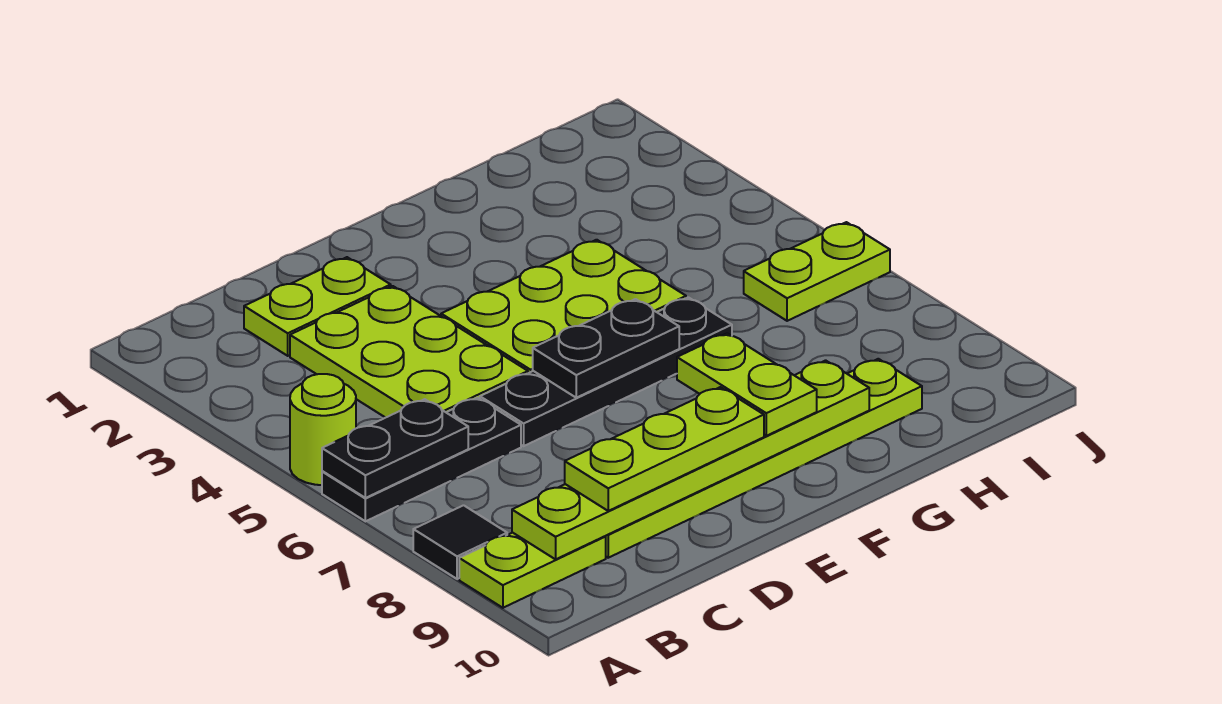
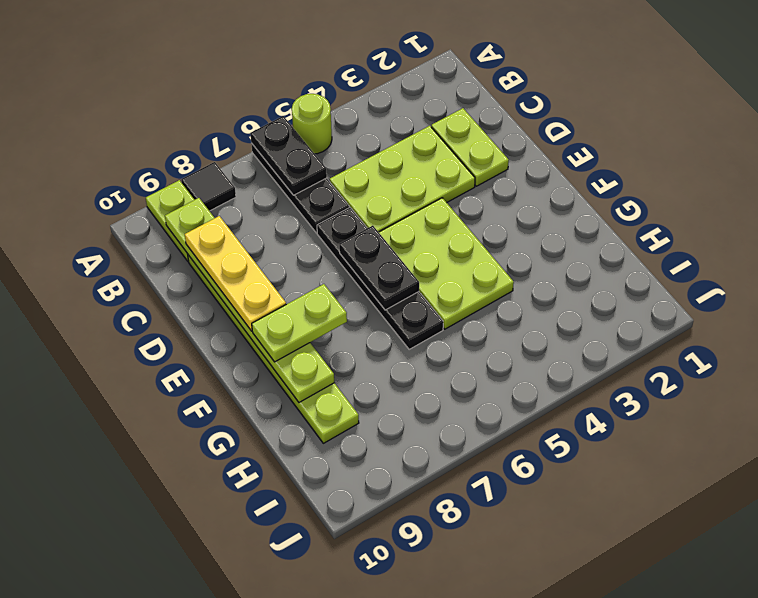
lime 1x3 plate [565,387,764,511] -> yellow 1x3 plate [185,216,286,331]
lime 1x2 plate [744,222,890,321] -> none

